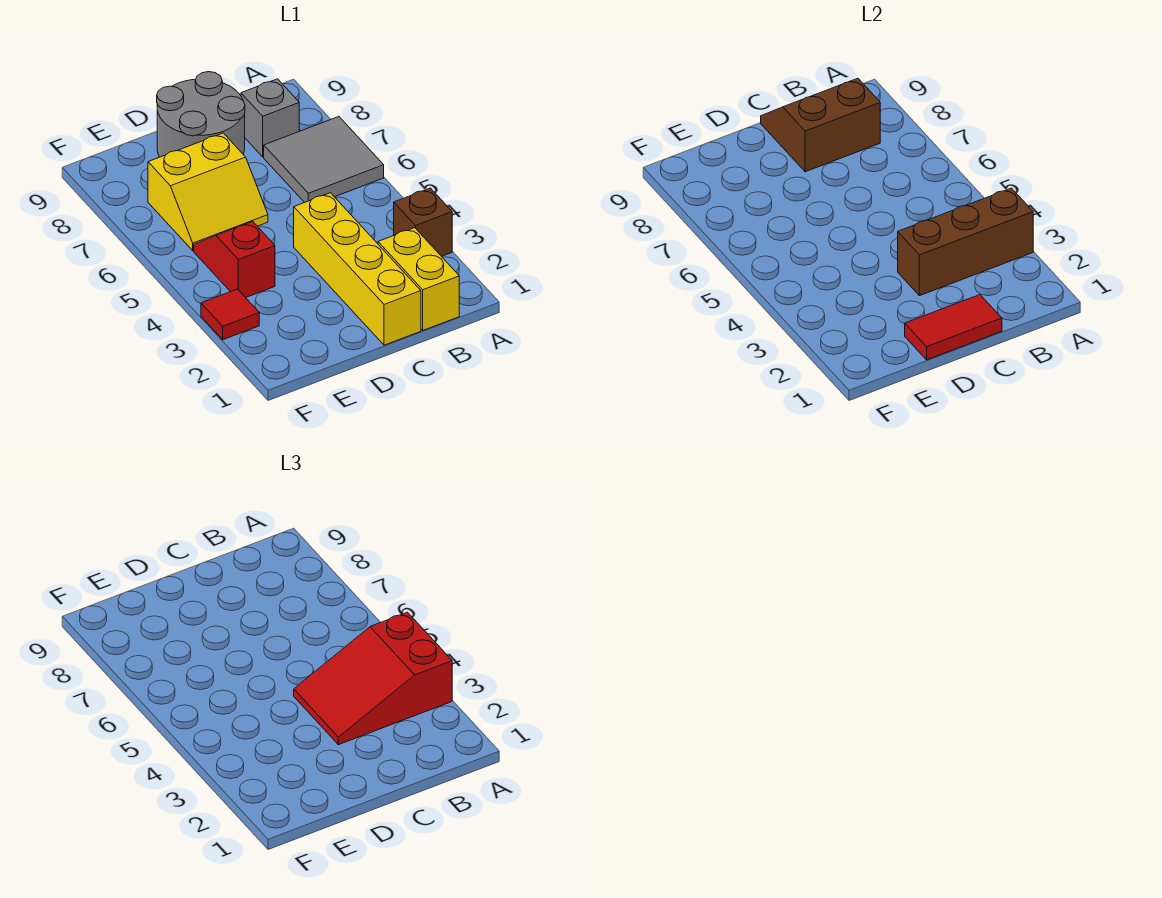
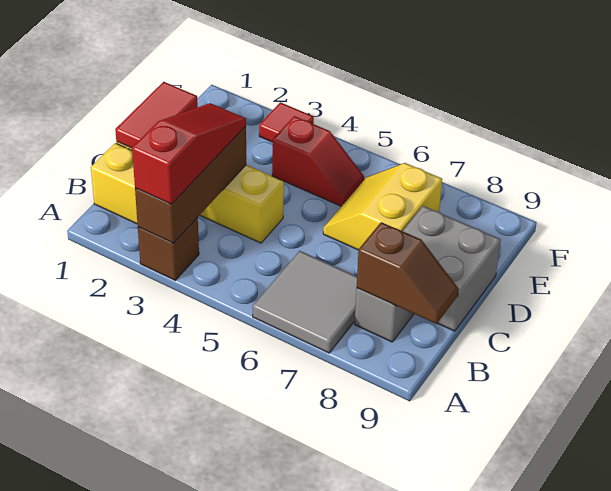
red 2x3 slope [294,612,452,745] -> red 1x3 slope [132,103,246,204]
brown 2x2 slope [761,78,880,172] -> brown 1x2 slope [357,222,459,324]
grey 2x2 round brick [157,72,245,157] -> grey 2x2 brick [403,206,501,331]

